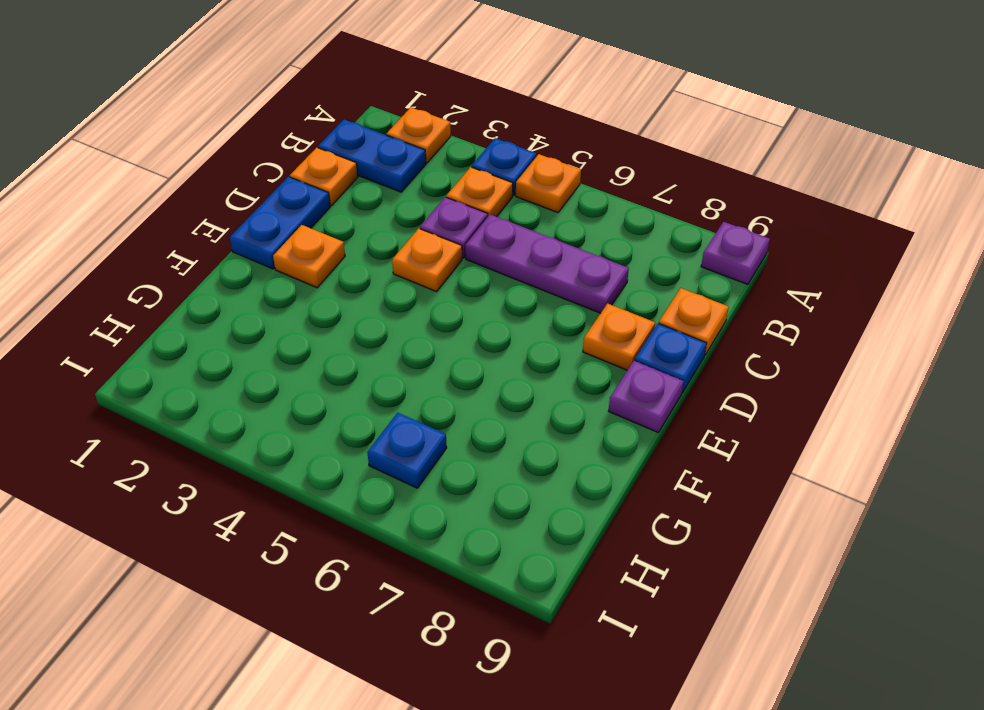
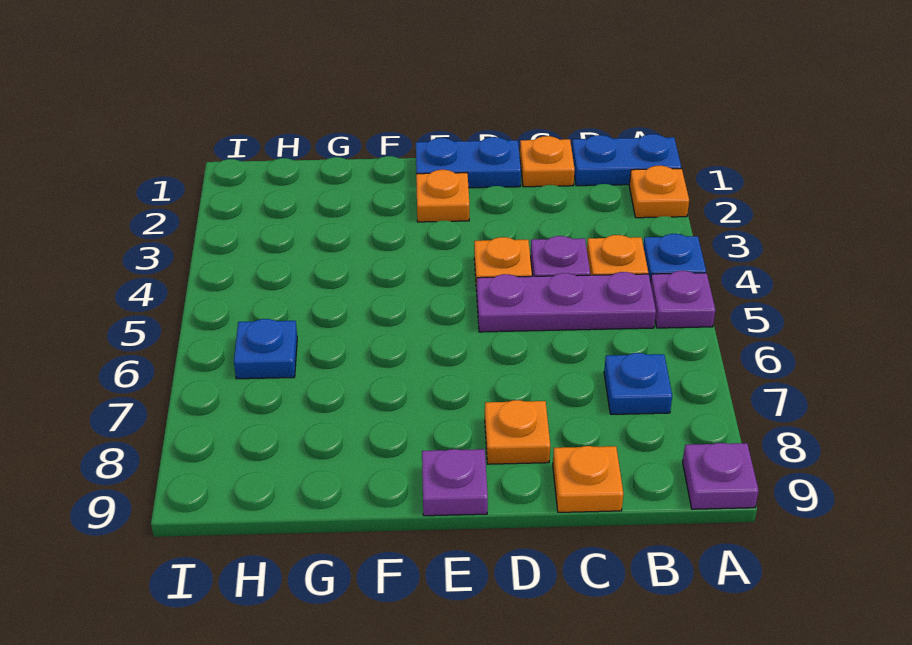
orange 1x1 plate [516,154,581,212] -> purple 1x1 plate [650,271,715,328]
blue 1x2 plate [318,120,426,192] -> blue 1x2 plate turned to [572,134,681,186]
purple 1x3 plate [465,215,629,313] -> purple 1x3 plate turned to [477,272,656,332]
blue 1x1 plate [635,324,707,393] -> blue 1x1 plate moved to [604,353,672,414]

